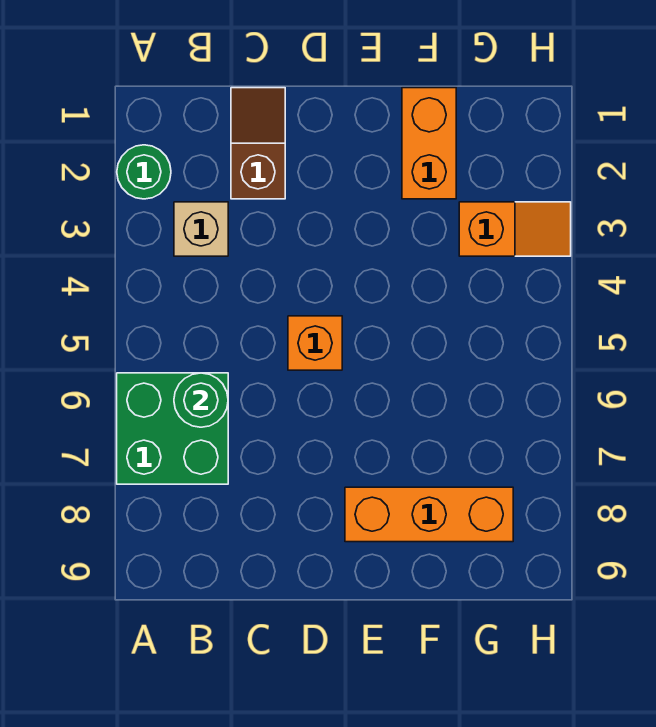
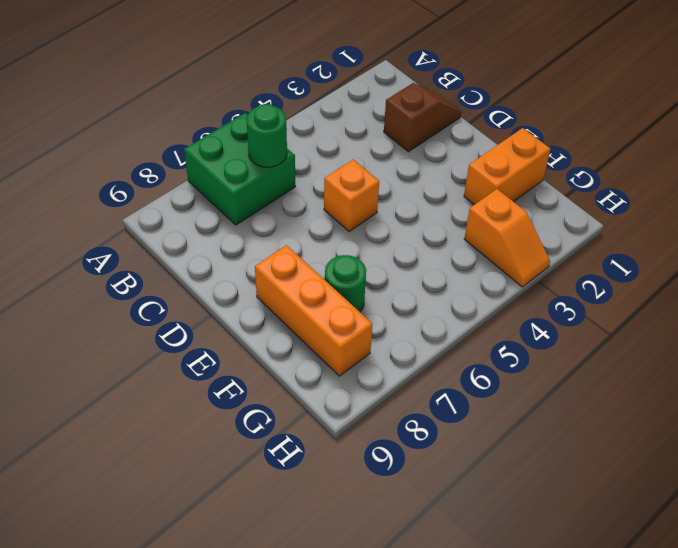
green 1x1 round brick [117,145,171,199] -> green 1x1 round brick moved to [325,255,366,312]
tan 1x1 brick [174,202,228,256] -> none

